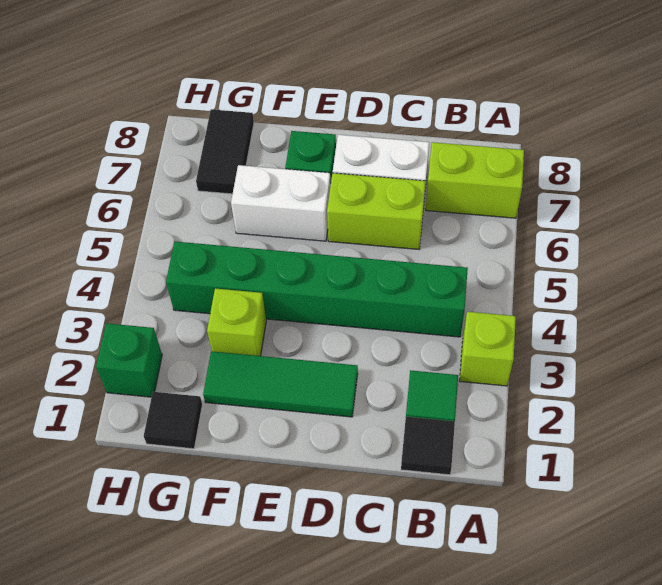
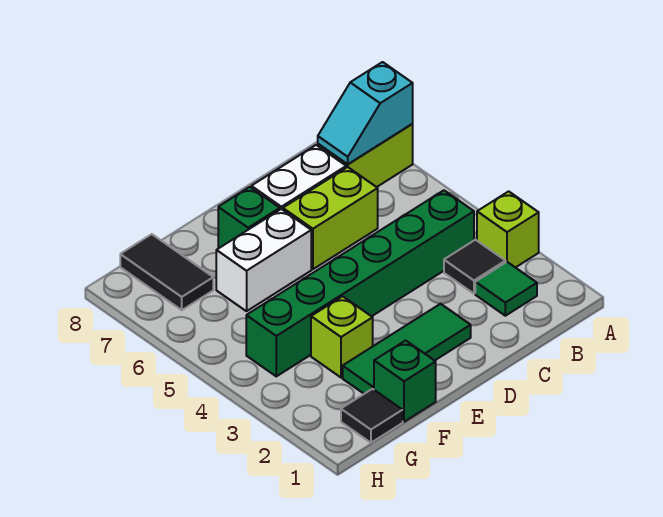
none -> cyan 1x2 slope [318,62,413,164]
black 1x1 tile [401,417,455,475] -> black 1x1 tile moved to [444,240,506,294]
green 1x1 brick [96,323,162,397] -> green 1x1 brick moved to [374,341,436,422]

